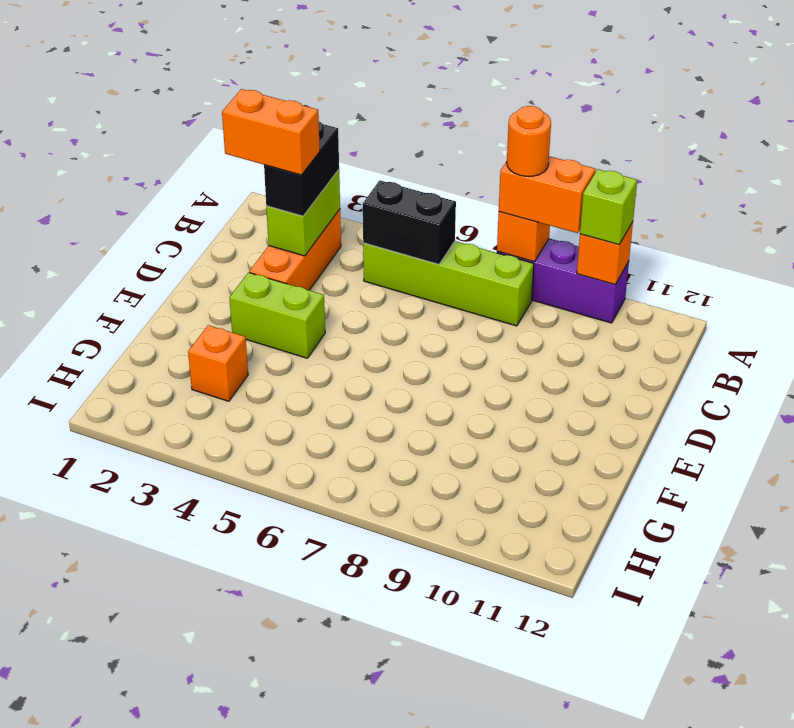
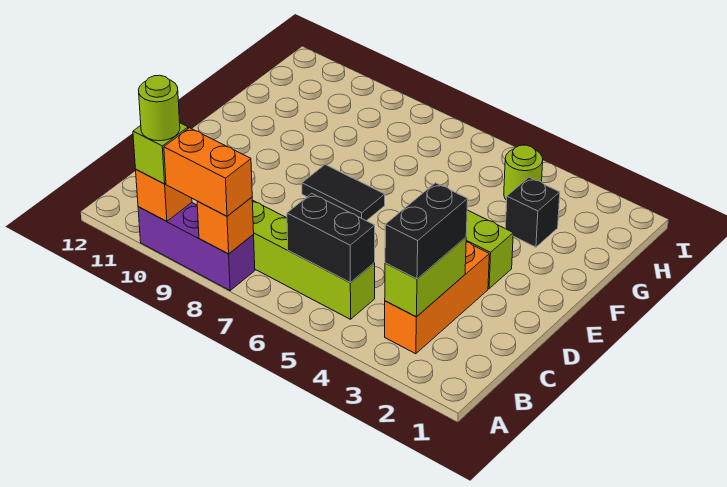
orange 1x1 round brick [507,106,551,176] -> none
none -> lime 1x1 round brick [138,75,180,141]
orange 1x2 brick [222,89,320,175] -> none
none -> black 1x2 tile [302,165,385,221]
orange 1x1 brick [188,325,248,401] -> black 1x1 brick [505,177,560,247]
none -> lime 1x1 round brick [504,145,543,200]

